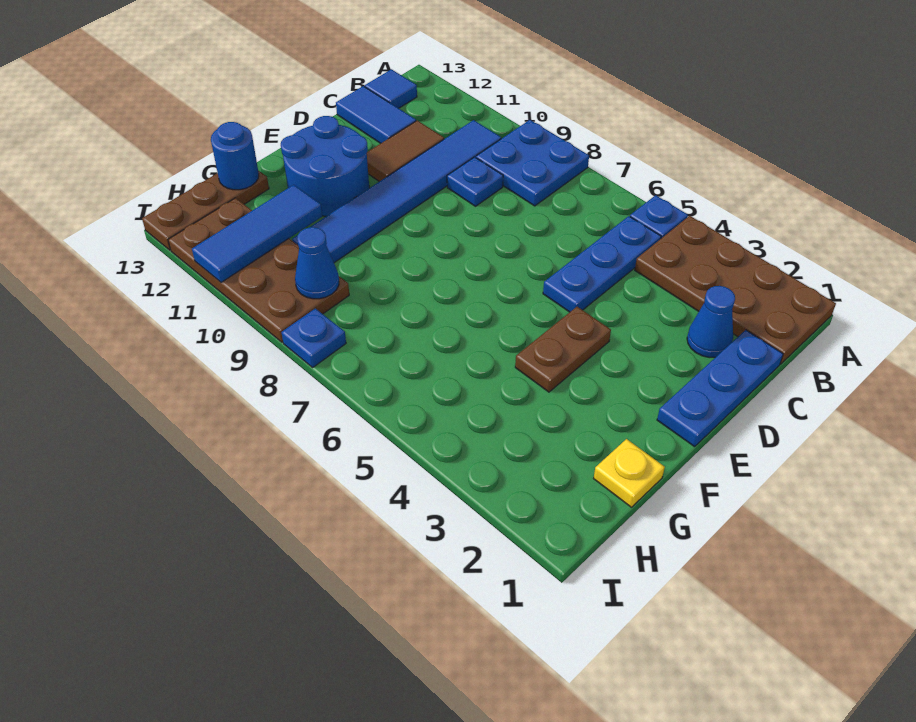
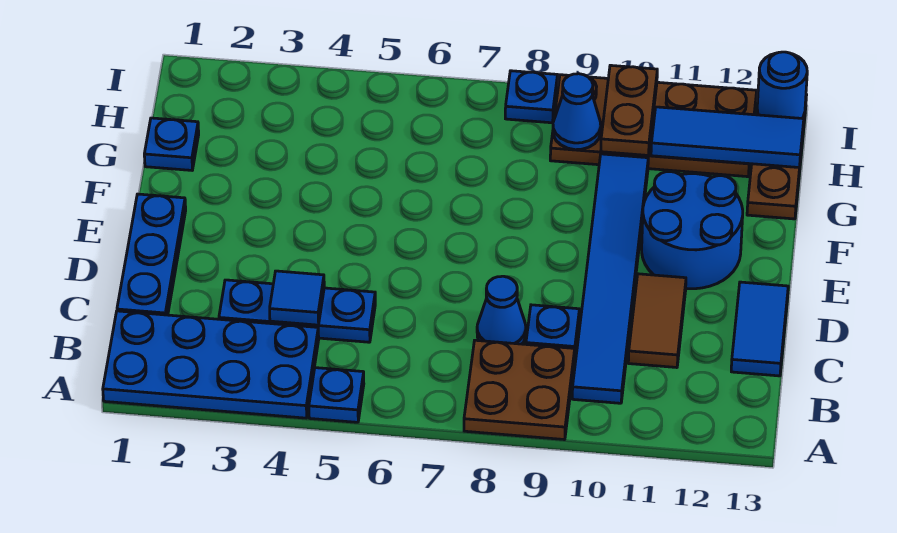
brown 2x4 plate [635,216,836,364] -> blue 2x4 plate [103,311,319,418]
blue 2x2 plate [476,120,589,206] -> brown 2x2 plate [464,340,575,440]
blue 1x3 plate [543,216,661,312] -> blue 1x3 plate turned to [219,280,375,342]
blue 1x1 tile [365,69,417,108] -> blue 1x1 tile moved to [270,271,324,325]
blue 1x1 cone [687,286,735,358] -> blue 1x1 cone moved to [477,276,526,344]
blue 1x2 tile [336,86,416,143] -> blue 1x2 tile turned to [731,282,788,376]
brown 1x2 plate [515,307,611,392] -> brown 1x2 plate moved to [601,65,657,155]
yellow 1x1 plate [594,439,665,507] -> blue 1x1 plate [144,118,199,170]
blue 1x3 tile [192,185,322,282] -> blue 1x3 tile turned to [651,107,804,168]
blue 1x1 round brick [211,122,259,190] -> blue 1x1 round brick moved to [757,52,807,118]

